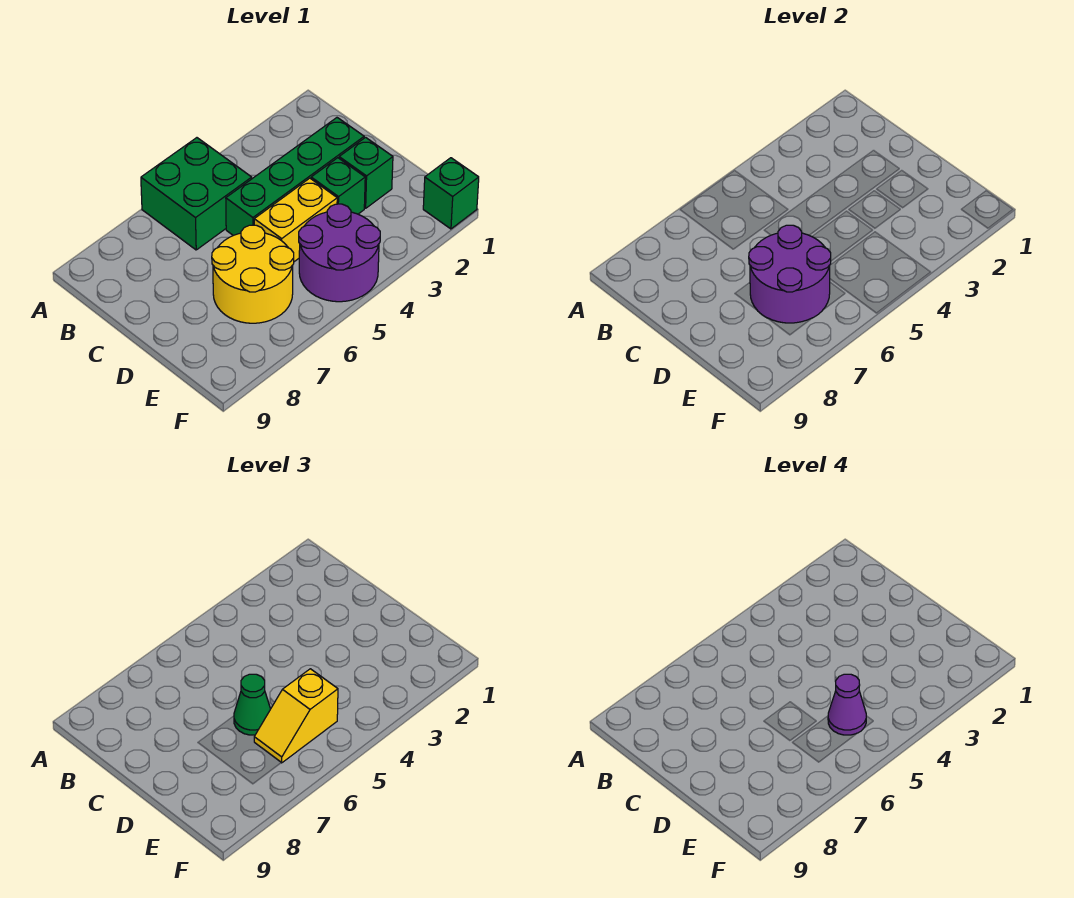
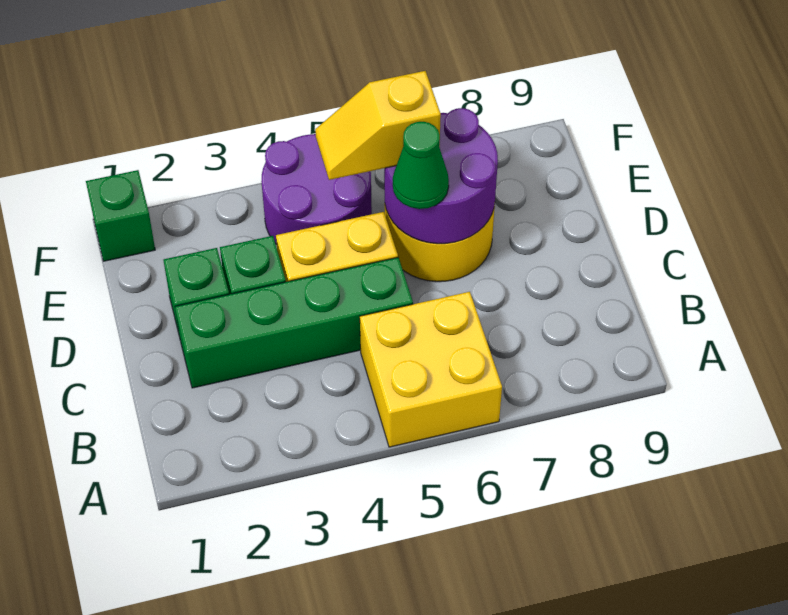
green 2x2 brick [141,138,252,250] -> yellow 2x2 brick [360,292,502,447]
yellow 1x2 slope [254,669,338,763] -> yellow 1x2 slope turned to [315,71,441,180]
purple 1x1 cone [828,674,866,735] -> none

